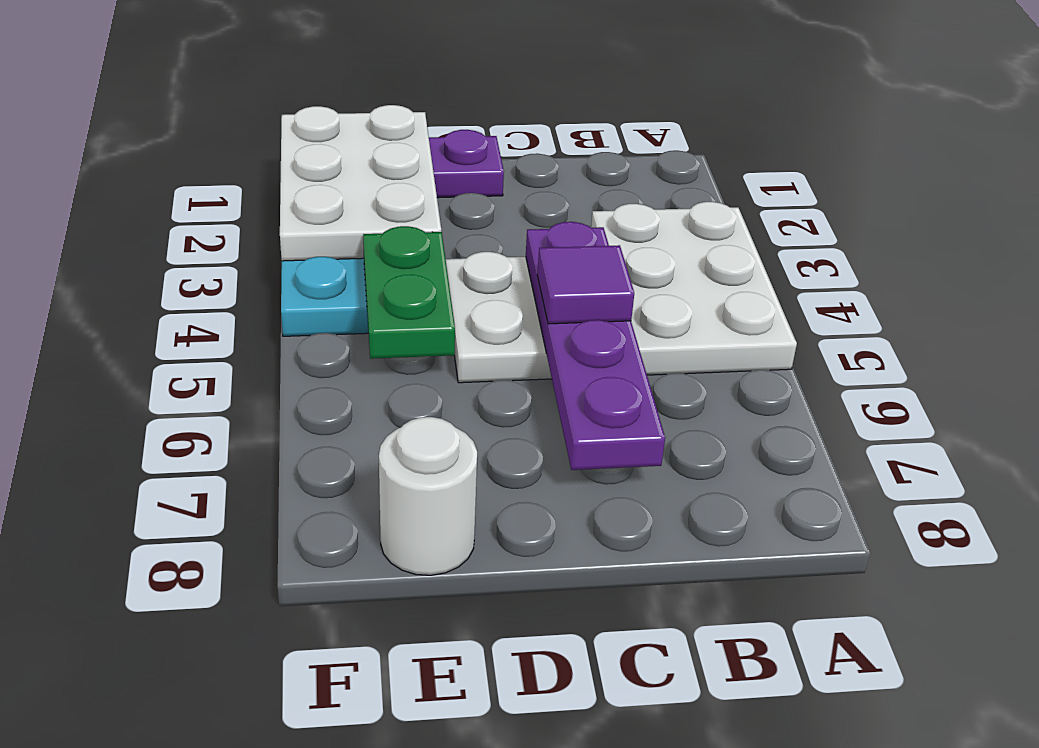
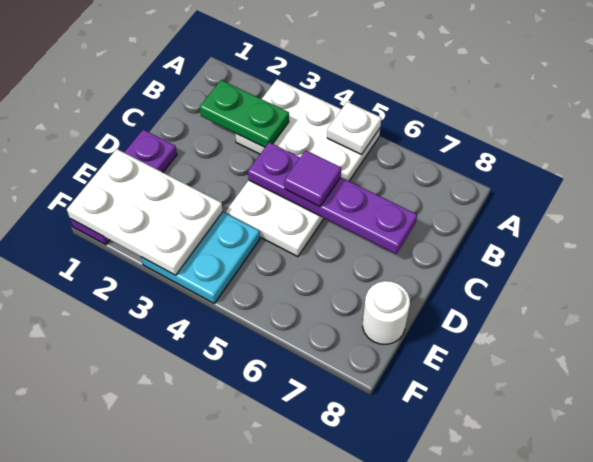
none -> white 1x1 plate [327,102,381,155]
green 1x2 plate [363,226,455,359] -> green 1x2 plate moved to [200,80,289,147]

